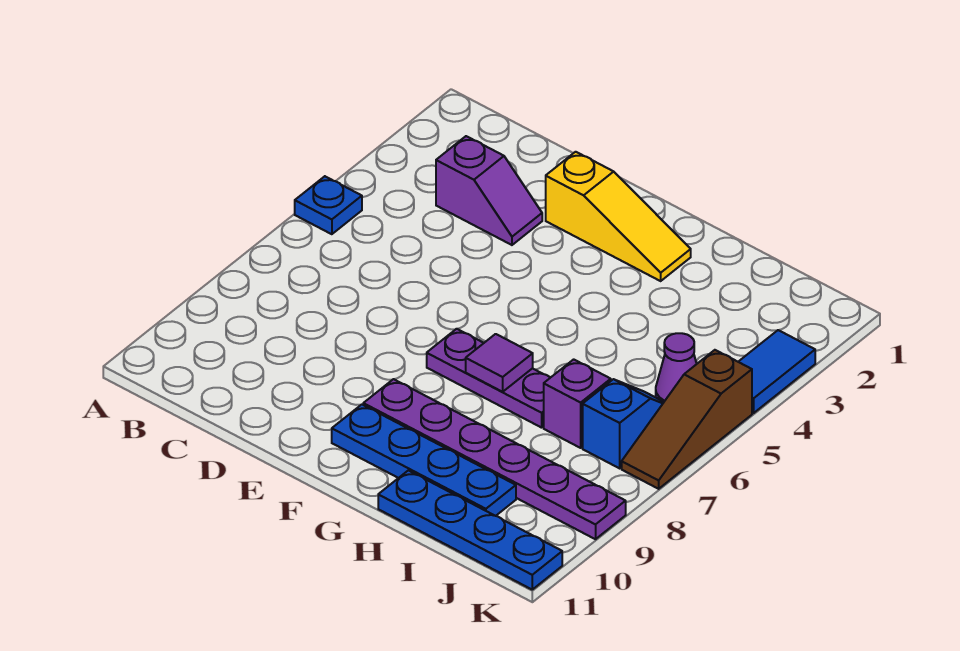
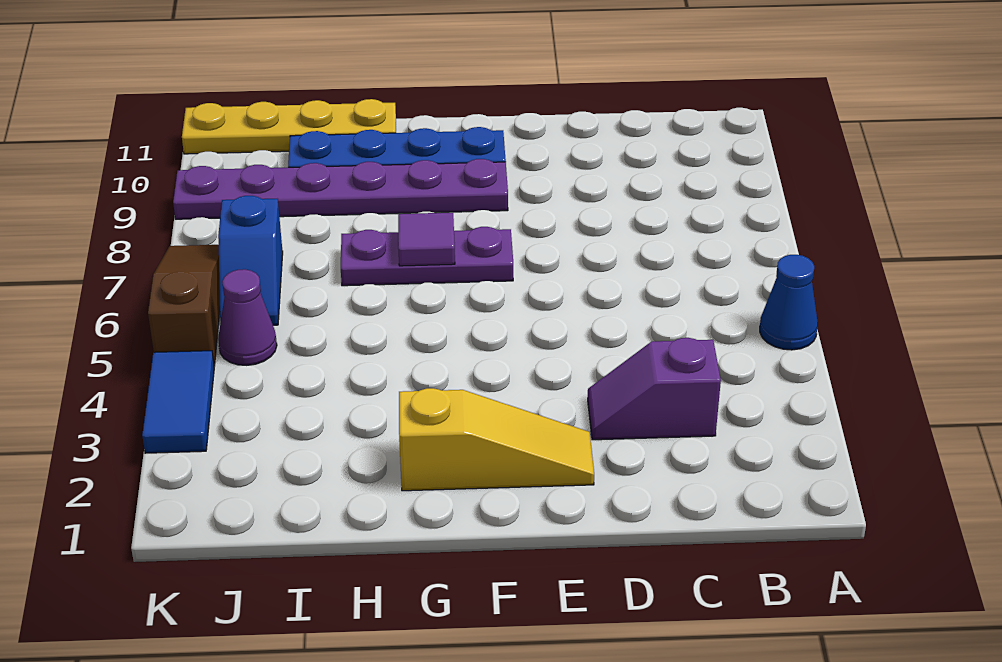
blue 1x1 plate [295,176,362,234] -> blue 1x1 cone [760,255,818,350]
yellow 1x3 slope [546,152,691,281] -> yellow 1x3 slope turned to [399,388,594,491]
blue 1x4 plate [378,470,562,589] -> yellow 1x4 plate [182,99,396,154]
purple 1x1 brick [544,359,611,448] -> none

